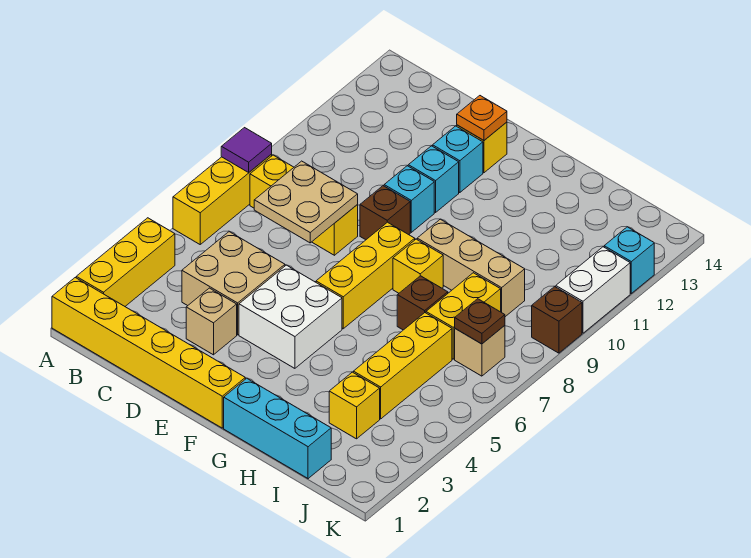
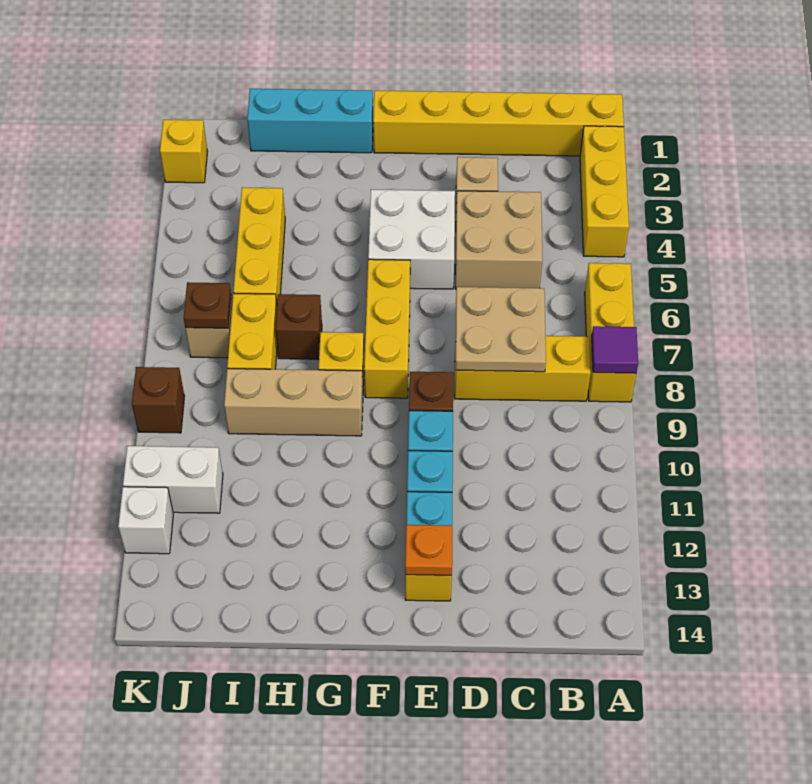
yellow 1x1 brick [329,372,380,439] -> yellow 1x1 brick moved to [160,120,207,183]
white 1x2 brick [556,247,630,333] -> white 1x2 brick turned to [123,446,223,513]
cyan 1x1 brick [604,227,654,293] -> white 1x1 brick [118,487,173,554]

